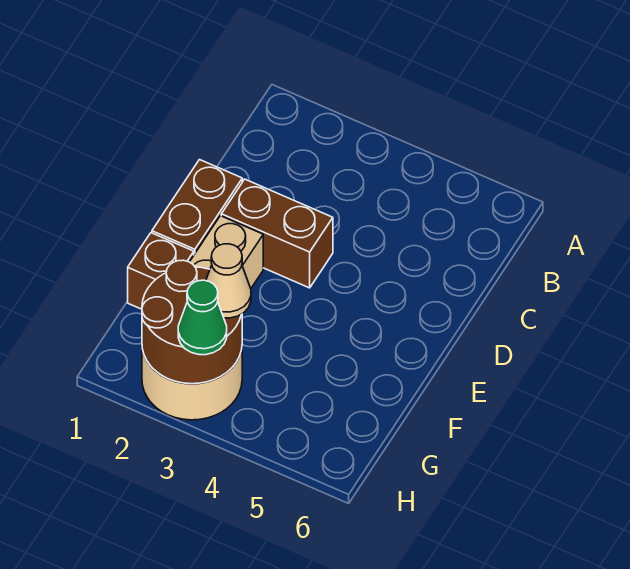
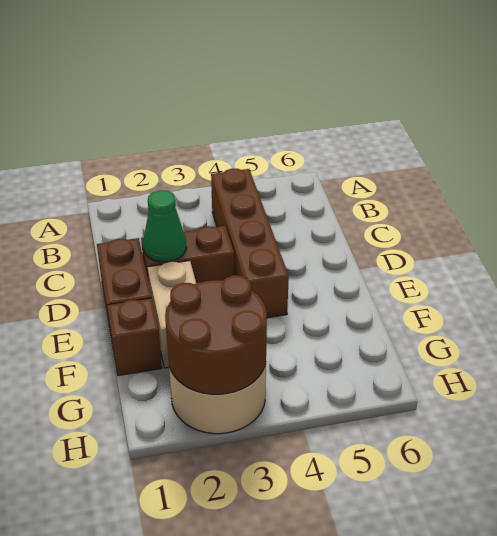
none -> brown 1x4 brick [211,169,289,318]
tan 1x1 cone [206,244,251,318] -> none
green 1x1 cone [178,280,227,355] -> green 1x1 cone moved to [143,190,186,262]

